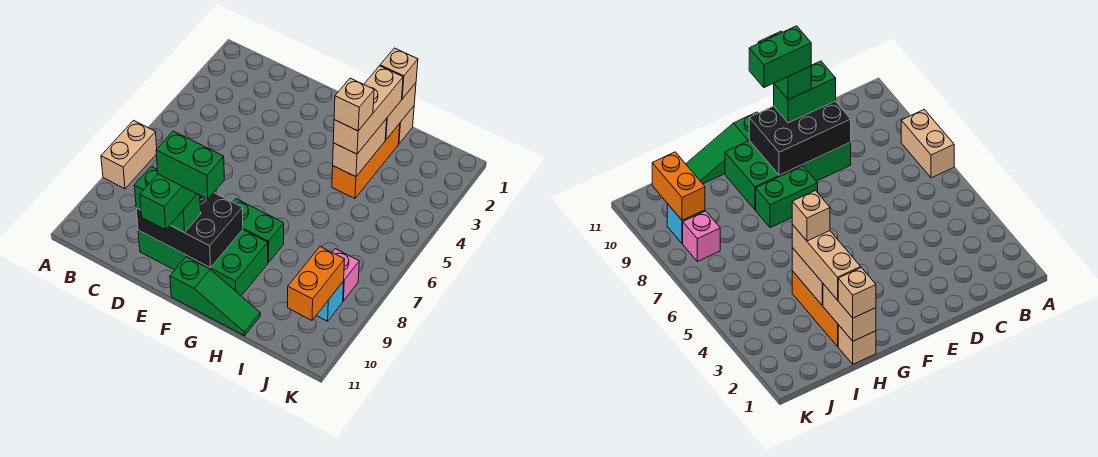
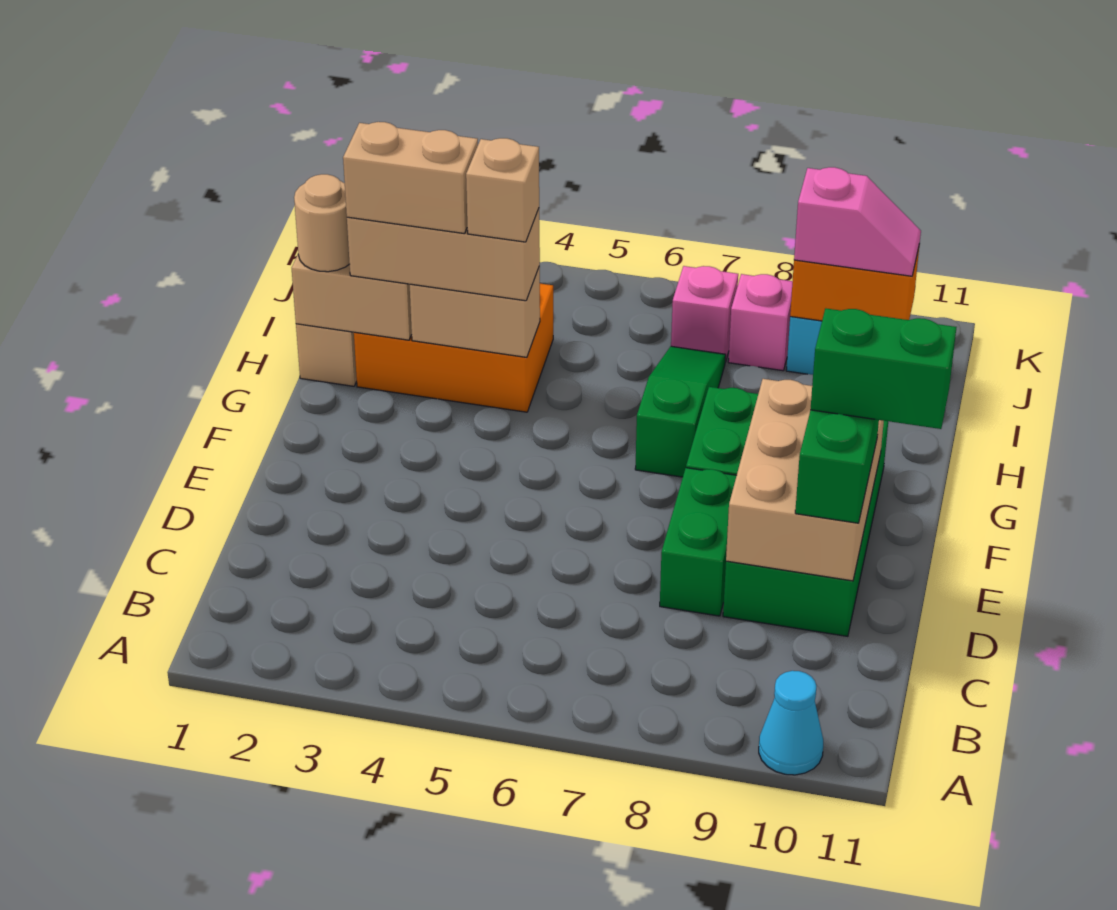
tan 1x2 brick [101,121,157,189] -> tan 1x2 brick moved to [343,122,478,234]
none -> cyan 1x1 cone [759,671,823,775]
black 2x3 brick [136,193,243,268] -> tan 2x3 brick [726,379,884,581]
green 1x2 brick [156,131,224,199] -> green 1x2 brick moved to [660,468,737,616]
green 1x3 slope [170,257,260,336] -> green 1x3 slope moved to [635,346,726,477]
tan 1x1 brick [380,48,418,99] -> tan 1x1 round brick [294,174,350,272]
orange 1x3 brick [332,123,400,199] -> orange 2x3 brick [354,284,553,412]
none -> pink 1x1 brick [671,266,738,362]
none -> pink 1x2 slope [794,167,921,276]

